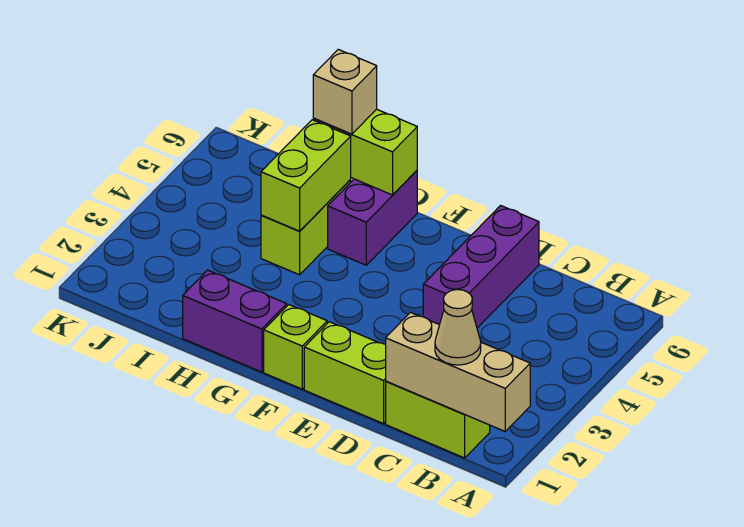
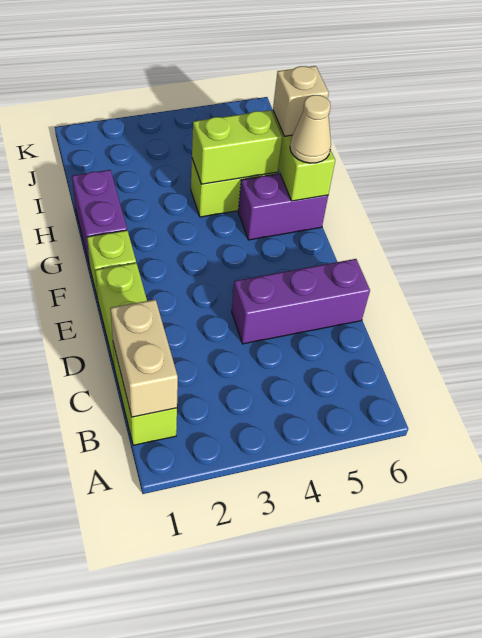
tan 1x3 brick [386,313,530,431] -> tan 1x2 brick [110,300,178,417]
tan 1x1 cone [435,290,481,365] -> tan 1x1 cone moved to [290,95,331,163]

